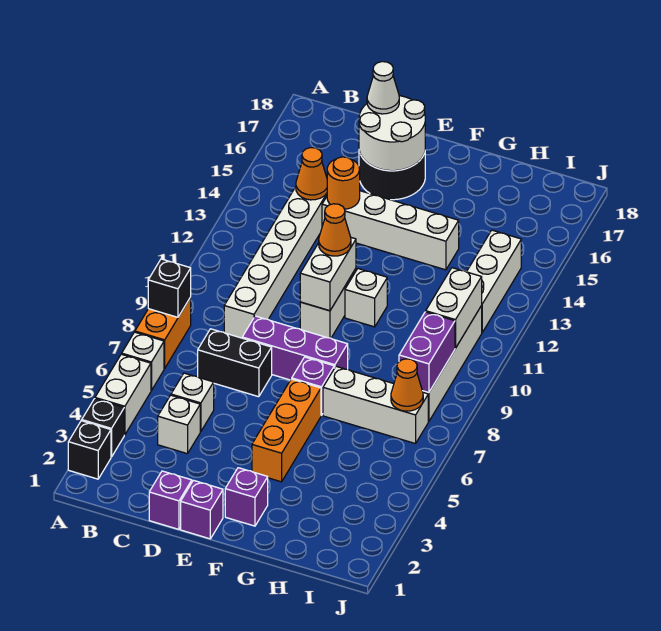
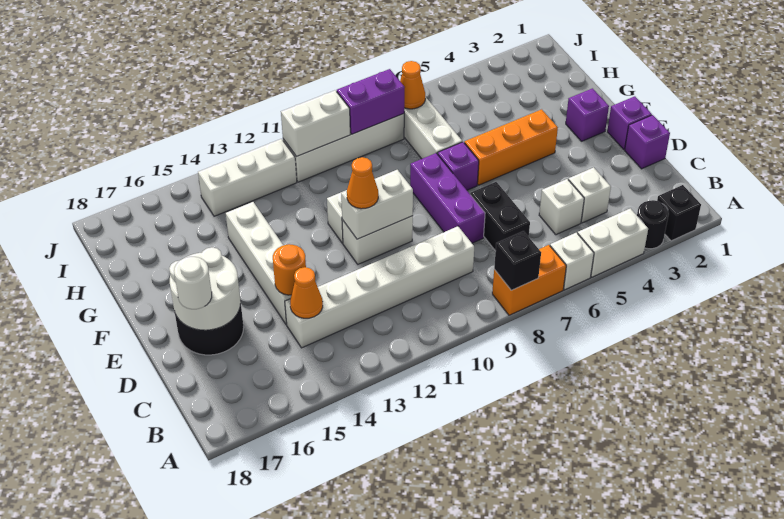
black 1x1 brick [82,399,124,457] -> black 1x1 round brick [637,200,669,249]
white 1x1 cone [367,62,399,114] -> white 1x1 round brick [174,257,212,309]

